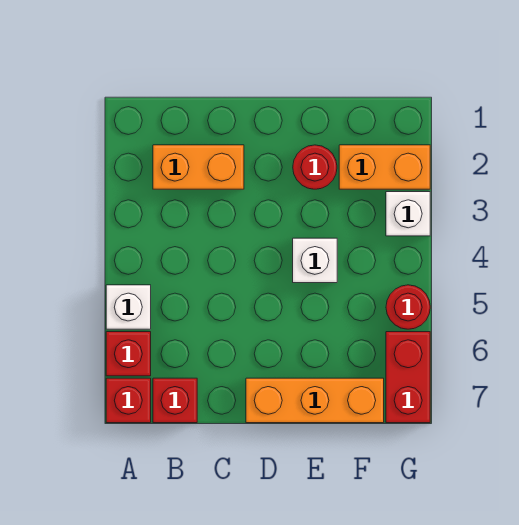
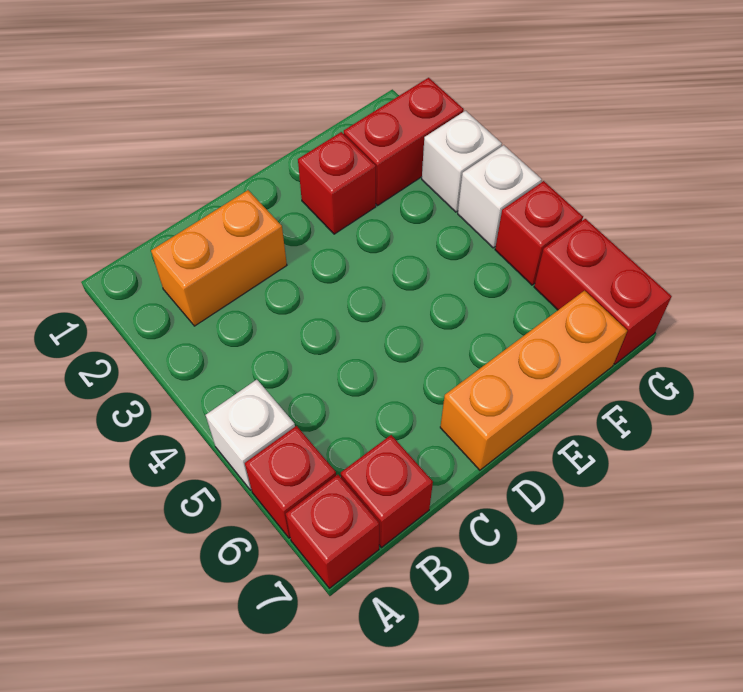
red 1x1 round brick [293,145,337,189] -> red 1x1 brick [298,132,376,234]
white 1x1 brick [293,238,337,283] -> white 1x1 brick moved to [458,145,542,248]
orange 1x2 brick [339,145,430,189] -> red 1x2 brick [344,78,464,205]
red 1x1 round brick [386,285,430,329] -> red 1x1 brick [495,181,583,285]

